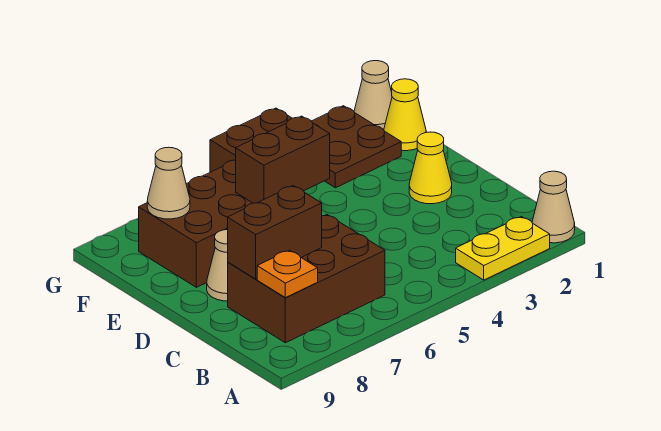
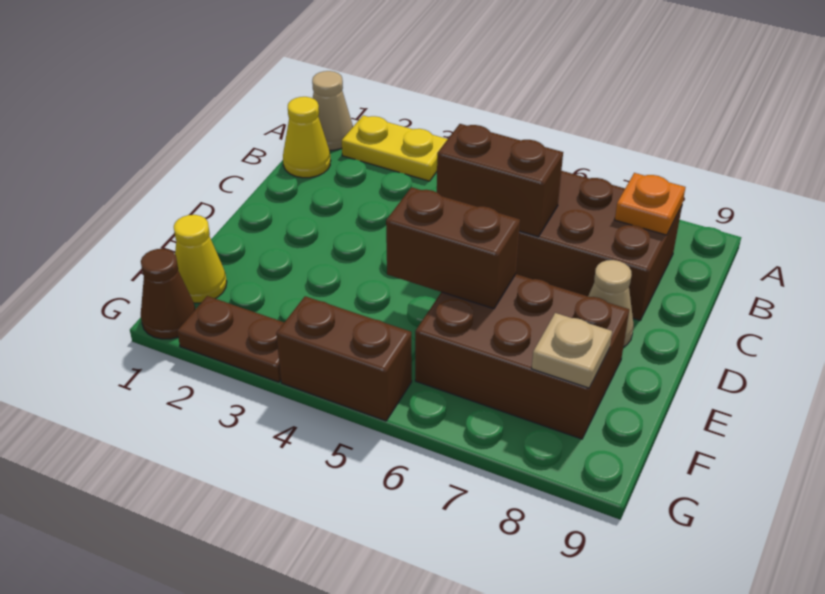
brown 1x2 brick [228,186,322,279] -> brown 1x2 brick moved to [437,124,563,237]
yellow 1x1 cone [409,132,452,204] -> yellow 1x1 cone moved to [283,97,331,178]
brown 2x2 plate [312,106,401,188] -> brown 1x2 plate [177,296,284,382]
tan 1x1 cone [147,147,190,219] -> tan 1x1 plate [532,313,612,388]
tan 1x1 cone [354,61,392,130] -> brown 1x1 cone [141,249,196,339]

